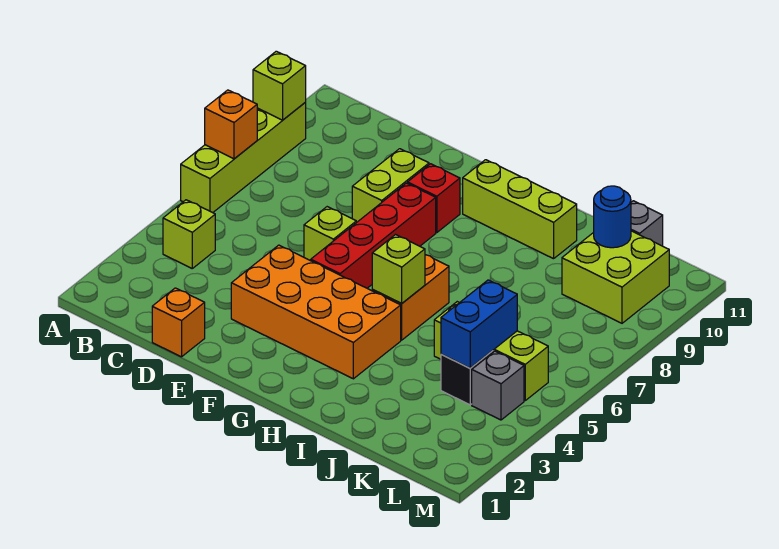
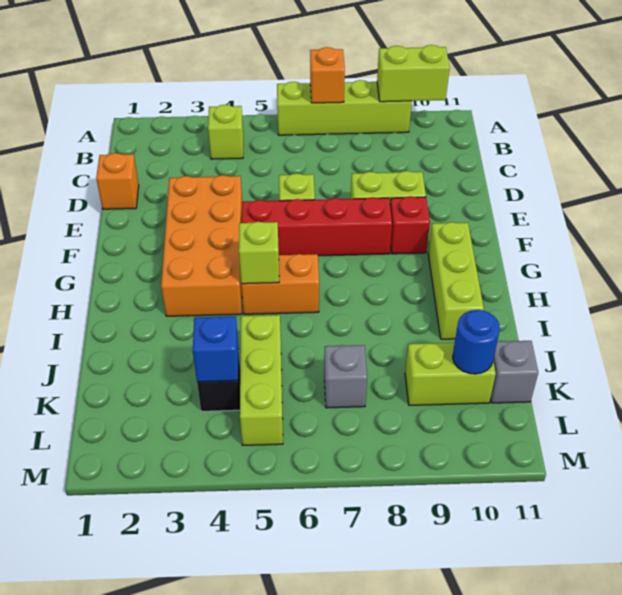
lime 1x1 brick [253,51,306,120] -> lime 1x2 brick [377,45,450,102]
blue 1x2 brick [441,280,517,368] -> blue 1x1 brick [193,316,239,382]
lime 2x2 brick [562,231,669,323] -> lime 1x2 brick [405,343,496,405]
grey 1x1 brick [472,351,524,420] -> grey 1x1 brick moved to [324,345,367,408]

